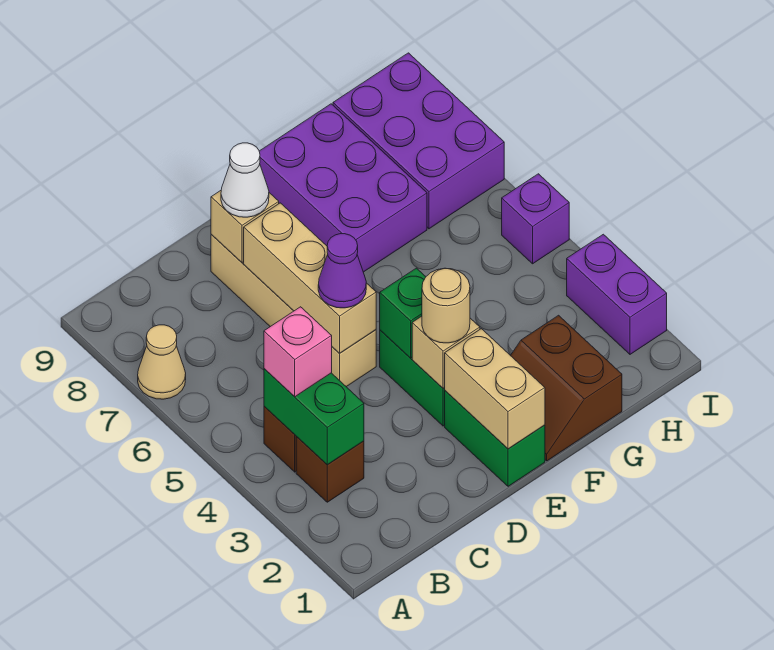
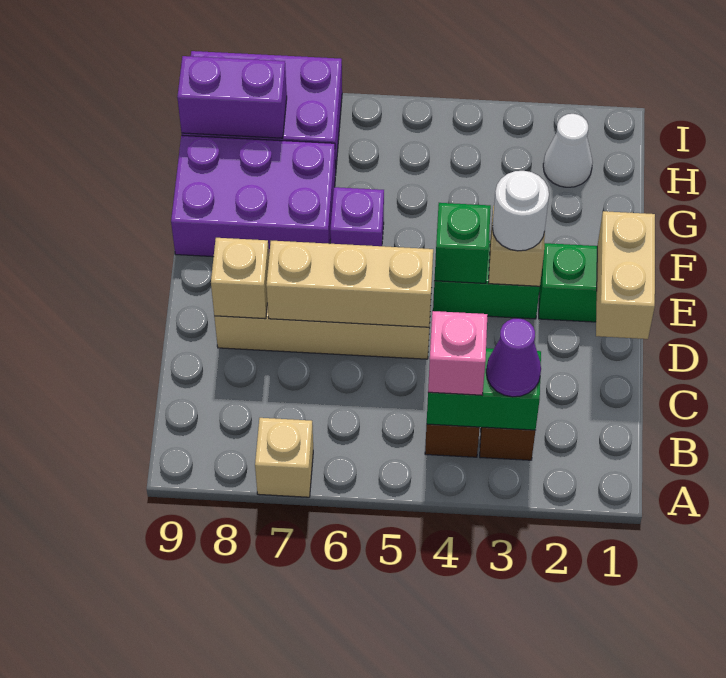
tan 1x1 cone [138,325,186,399] -> tan 1x1 brick [255,418,313,497]
purple 1x1 cone [318,234,366,308] -> purple 1x1 cone moved to [486,318,541,397]
white 1x1 cone [221,143,269,217] -> white 1x1 cone moved to [543,114,593,187]
tan 1x2 brick [445,329,545,449] -> tan 1x2 brick turned to [596,211,655,339]
tan 1x1 round brick [422,268,470,343] -> white 1x1 round brick [492,171,549,251]
brown 2x2 slope [510,315,622,461] -> none
purple 1x2 brick [567,234,667,354] -> purple 1x2 brick moved to [177,56,287,138]
purple 1x1 brick [502,174,569,264] -> purple 1x1 brick moved to [330,187,384,246]

